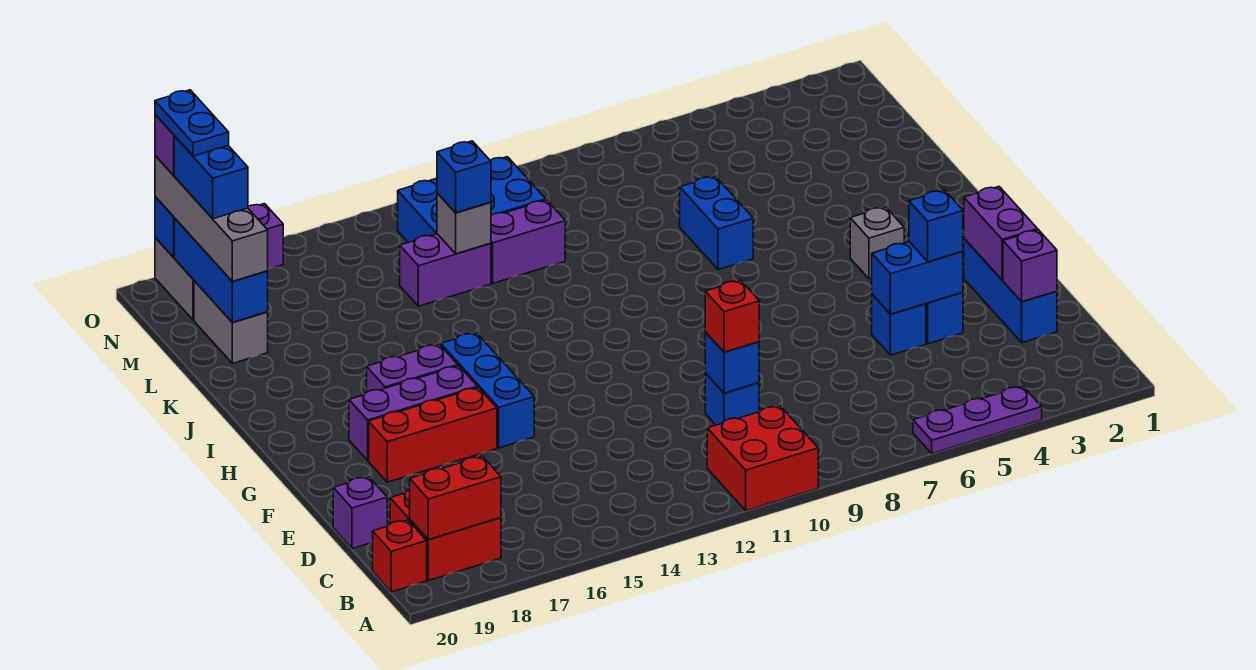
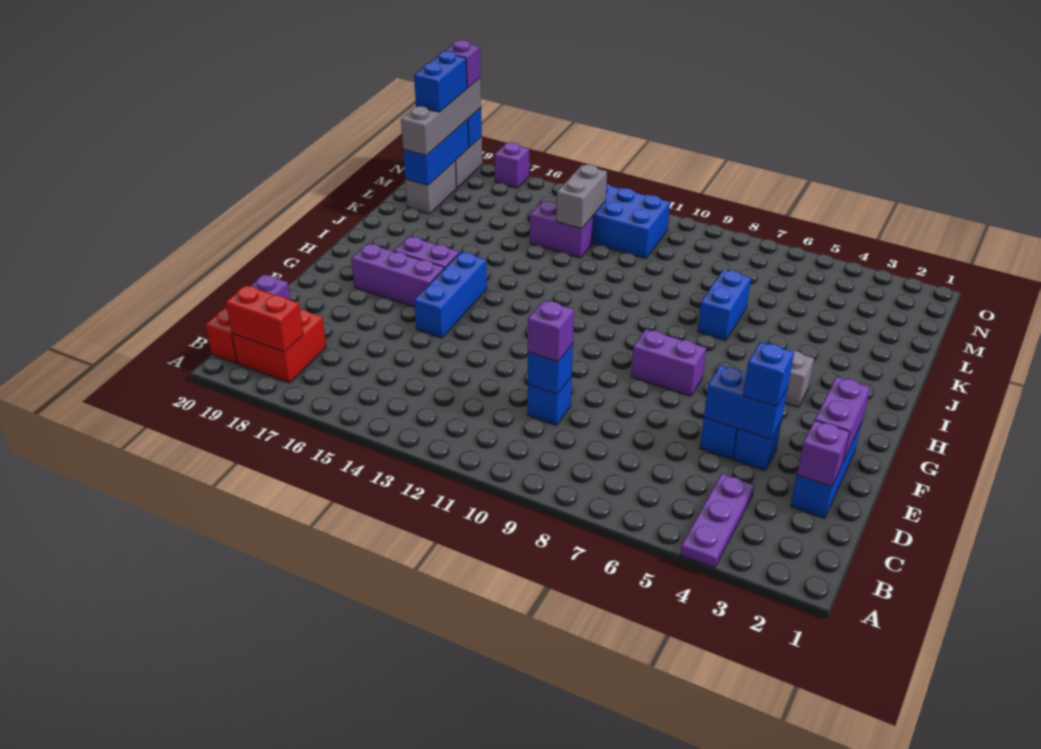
purple 1x3 plate [913,386,1042,453] -> purple 1x3 plate turned to [680,474,755,568]
red 2x2 brick [707,406,818,511] -> none
red 1x1 brick [705,280,759,352] -> purple 1x1 brick [528,300,574,362]
red 1x3 brick [369,388,497,482] -> none
purple 1x2 brick [491,200,565,283] -> purple 1x2 brick moved to [631,329,706,396]
grey 1x1 brick [437,193,491,254] -> grey 1x2 brick [556,164,607,229]
blue 1x1 brick [437,141,491,213] -> none
blue 1x2 plate [155,90,229,156] -> none

